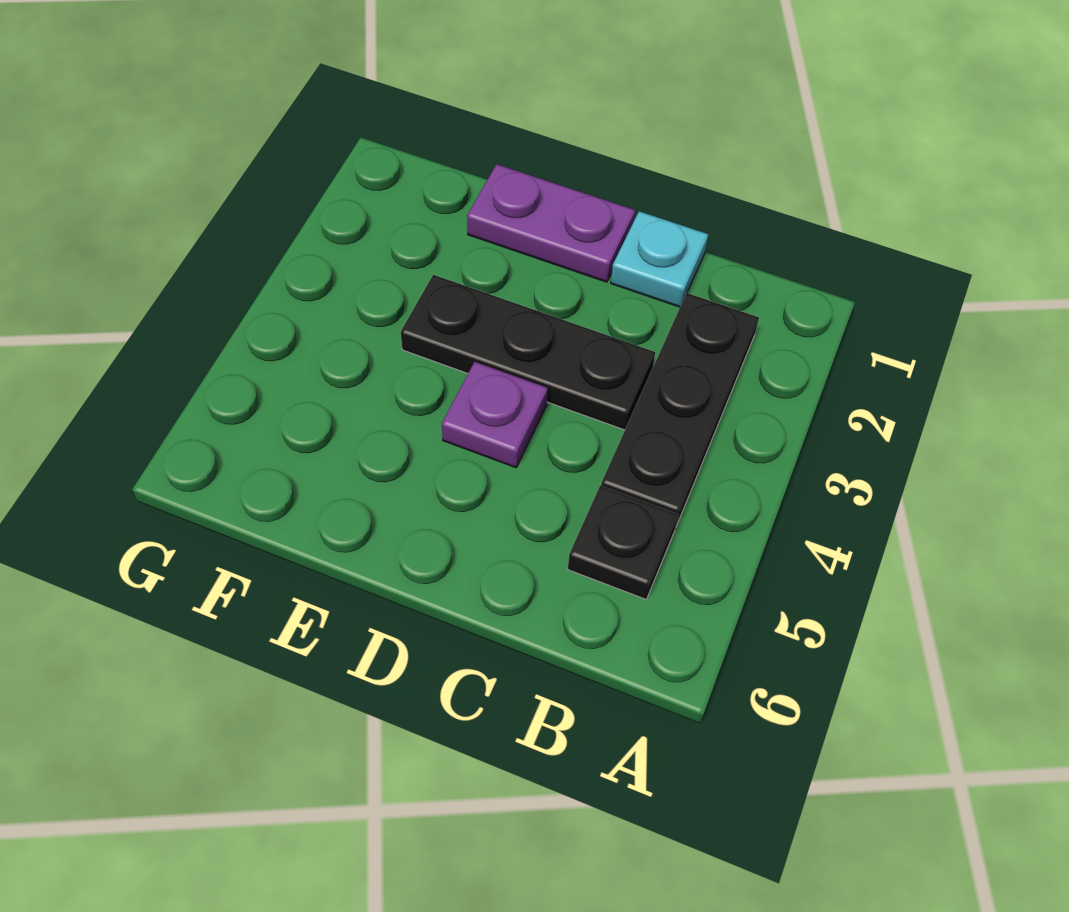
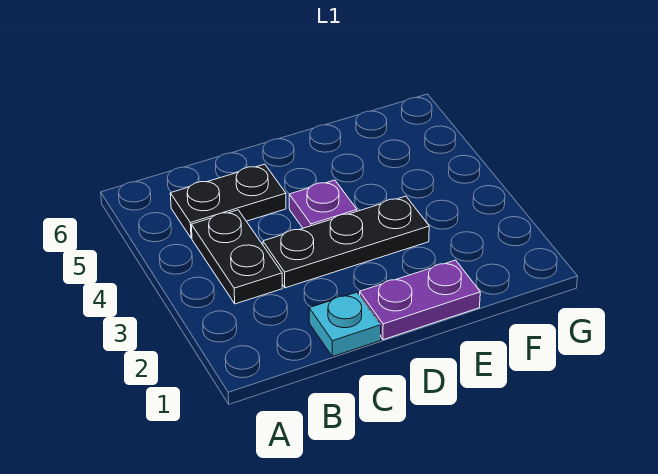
black 1x3 plate [601,293,759,526] -> black 1x2 plate [191,210,282,304]
black 1x1 plate [568,486,678,599] -> black 1x2 plate [170,164,286,238]

